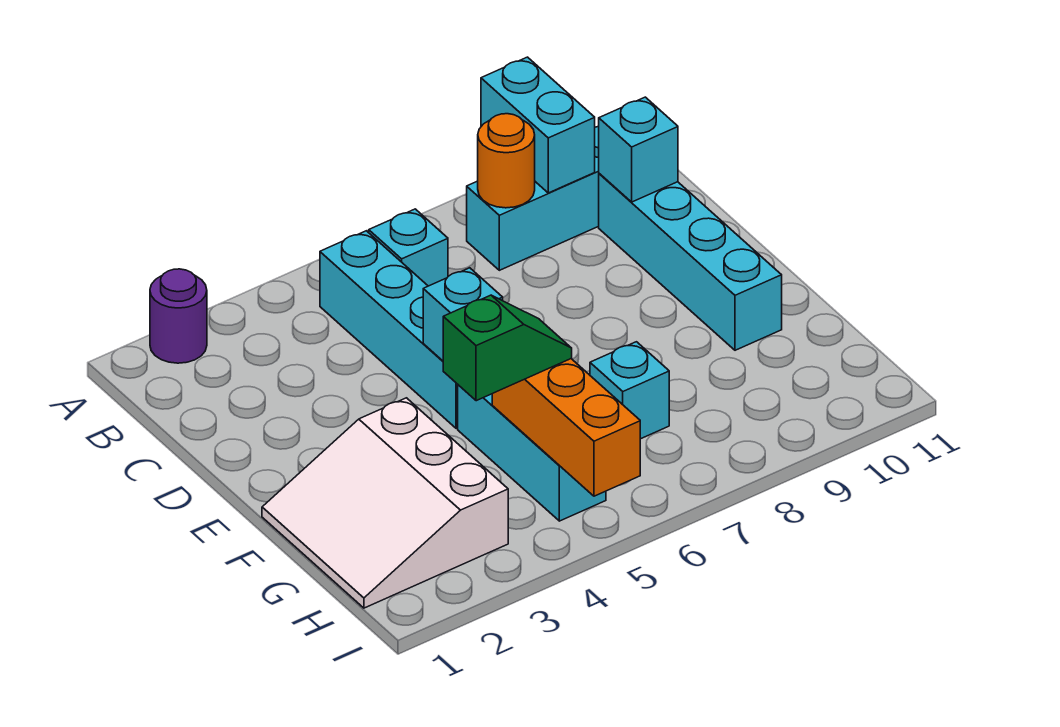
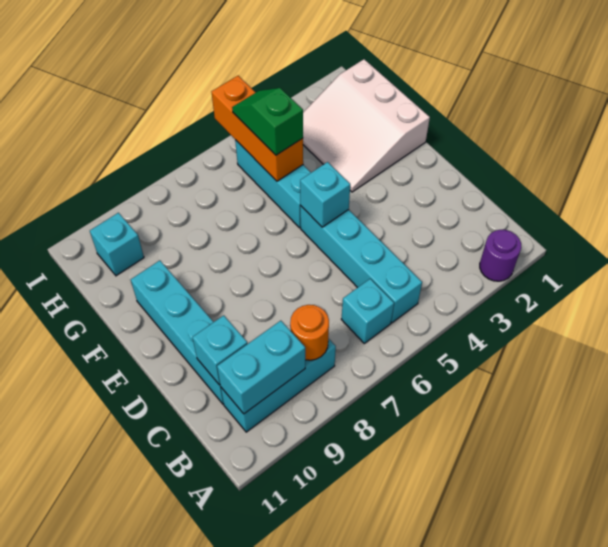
cyan 1x2 brick [481,57,595,193] -> cyan 1x2 brick turned to [217,321,305,414]
white 3x3 slope [262,398,508,608] -> white 3x3 slope turned to [303,59,430,192]
green 1x2 slope [443,295,572,401] -> green 1x2 slope turned to [232,88,303,155]
cyan 1x1 brick [590,342,669,439] -> cyan 1x1 brick moved to [90,213,144,276]

